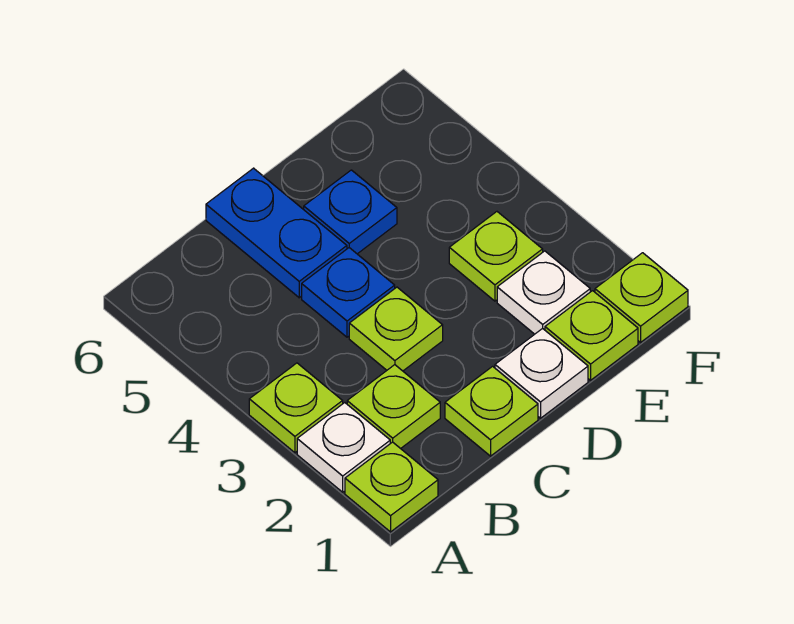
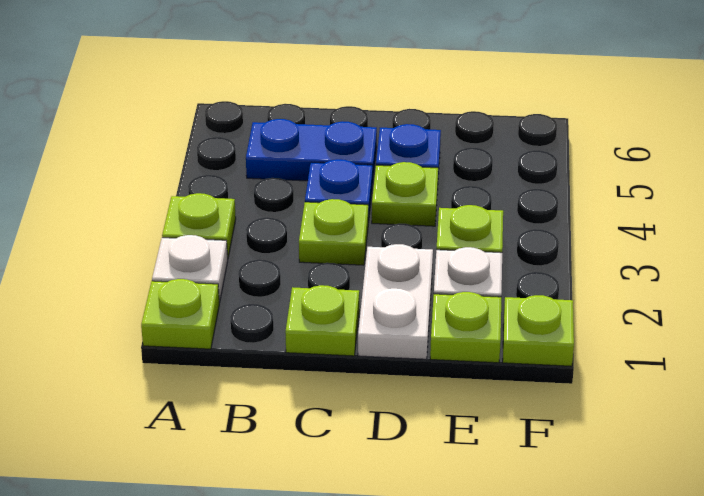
lime 1x1 plate [347,365,440,449] -> lime 1x1 plate moved to [372,162,438,226]
blue 1x2 plate [206,168,347,298] -> blue 1x2 plate turned to [246,119,377,181]
white 1x1 plate [495,328,588,418] -> white 1x2 plate [358,244,433,359]

